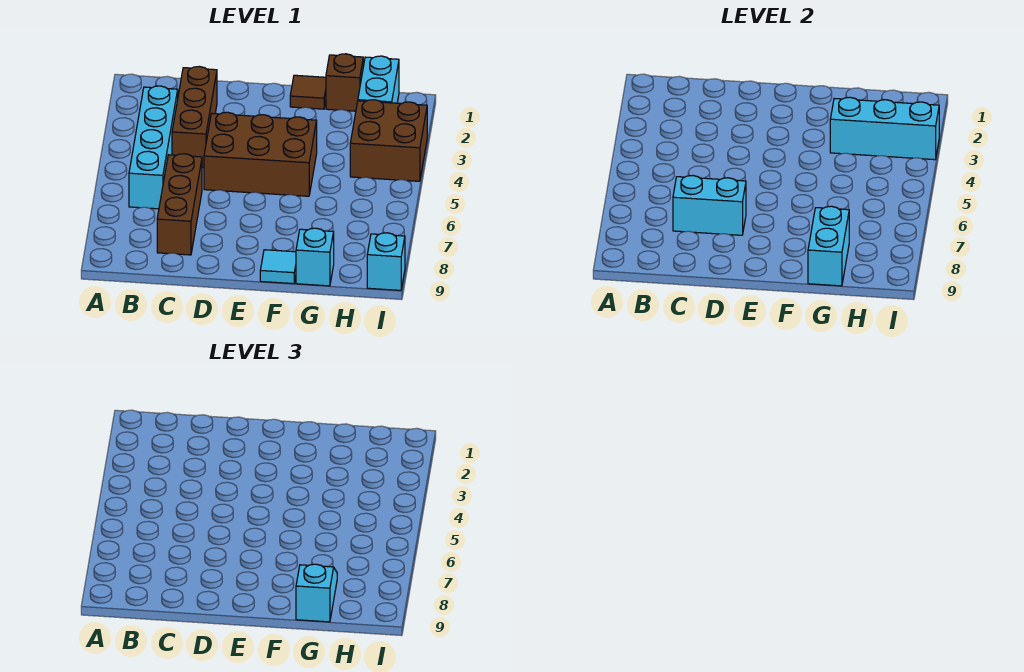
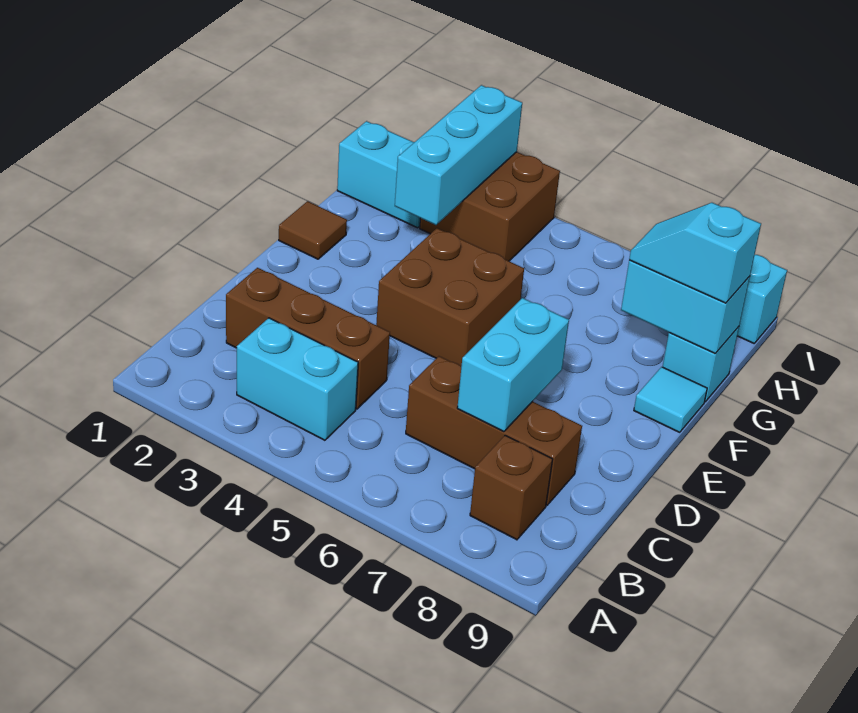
cyan 1x4 brick [129,86,178,209] -> cyan 1x2 brick [237,318,358,440]
brown 2x3 brick [204,112,317,196] -> brown 2x2 brick [376,228,524,366]
brown 1x1 brick [326,54,363,111] -> brown 1x1 brick moved to [470,435,553,540]

